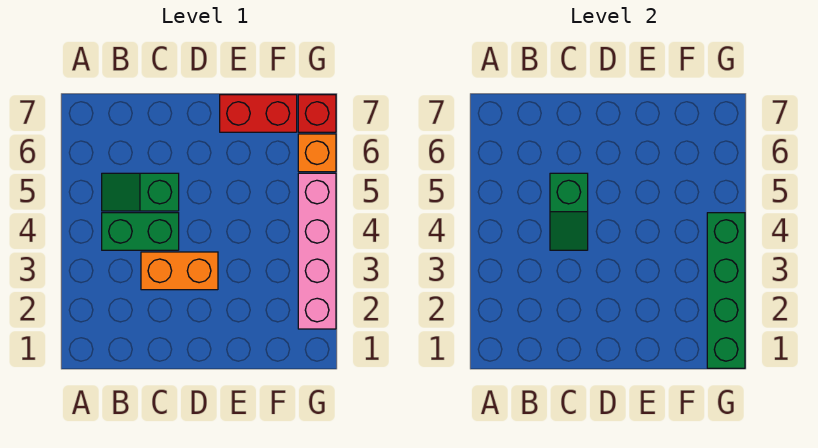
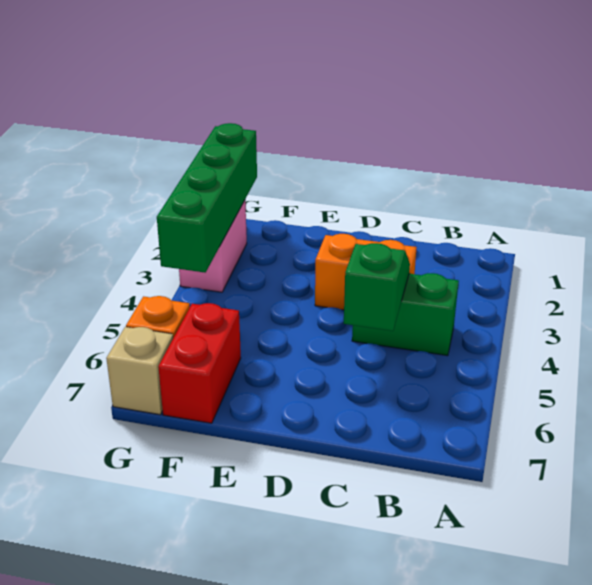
green 1x2 slope [102,173,179,211] -> none
red 1x2 brick [220,95,297,132] -> red 1x2 brick turned to [158,303,241,423]
pink 1x4 brick [298,173,336,329] -> pink 1x2 brick [179,201,247,292]
red 1x1 brick [298,95,336,132] -> tan 1x1 brick [106,327,173,415]

